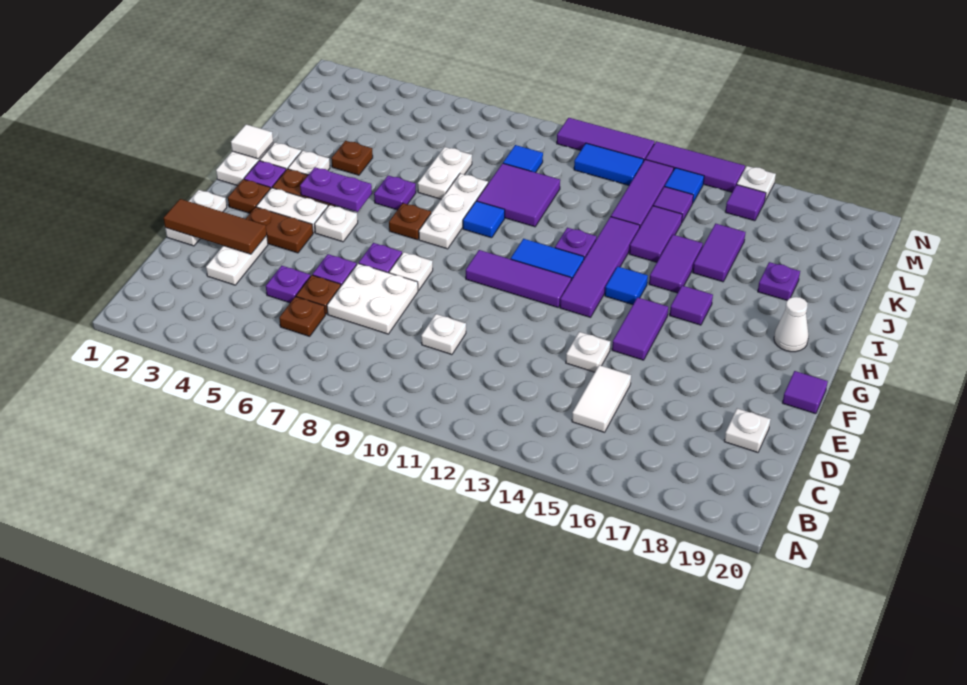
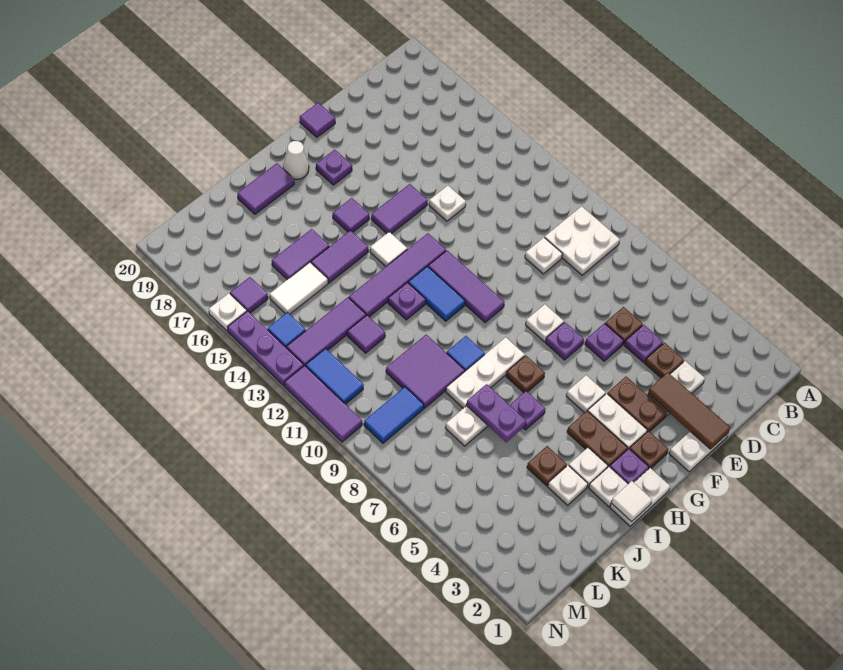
brown 1x1 plate [279,296,325,336] -> brown 1x1 plate moved to [645,343,684,378]
white 1x2 tile [572,365,631,432] -> white 1x2 tile moved to [270,262,328,314]
white 2x2 plate [327,263,418,334] -> white 2x2 plate moved to [545,206,620,275]
white 1x1 plate [724,408,771,452] -> white 1x1 plate moved to [548,465,588,505]
purple 1x2 plate [300,167,372,212] -> purple 1x2 plate moved to [467,384,526,442]
blue 1x1 tile [605,266,648,305] -> white 1x1 tile [370,232,407,266]
purple 1x2 tile [629,206,682,262] -> purple 1x2 tile moved to [237,163,294,214]
purple 1x1 plate [758,262,800,300] -> purple 1x1 plate moved to [316,150,352,185]
blue 1x1 tile [503,145,543,173] -> blue 1x2 tile [364,387,424,443]
purple 1x1 tile [653,187,693,222] -> purple 1x1 tile moved to [347,315,385,353]
purple 1x3 tile [646,141,745,192] -> purple 1x3 plate [228,311,304,386]

